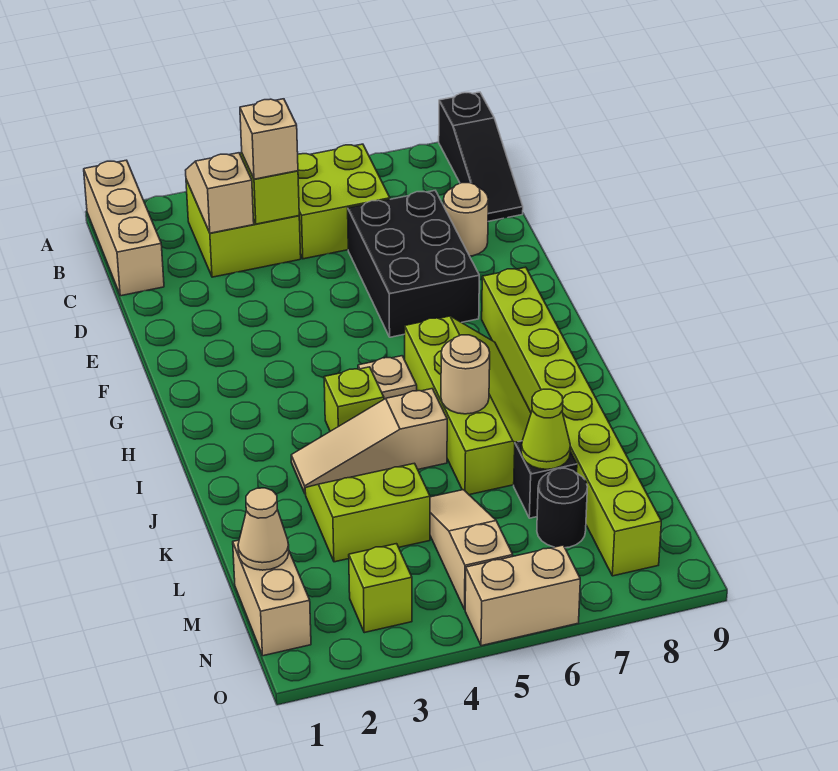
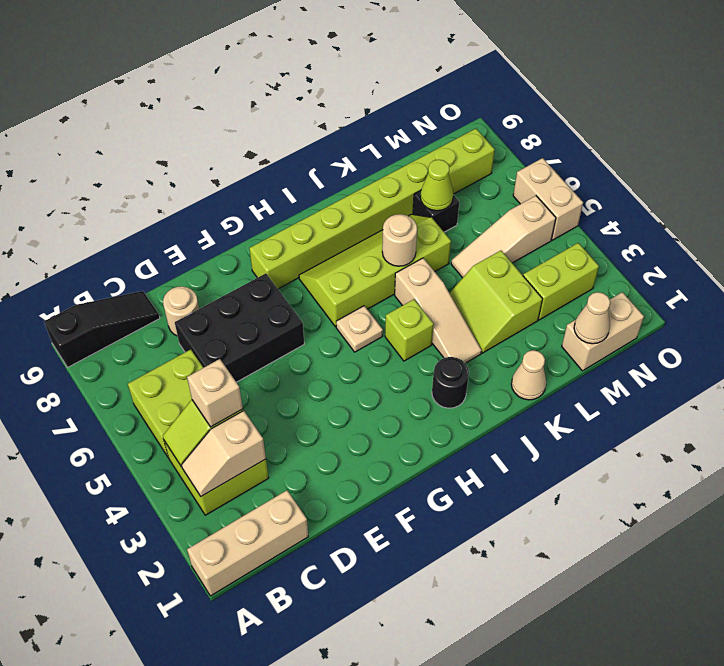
none -> tan 1x1 cone [511,350,546,400]
black 1x1 round brick [537,468,587,548] -> black 1x1 round brick moved to [432,357,469,408]
lime 1x1 brick [349,544,412,633] -> lime 1x2 brick [523,243,599,320]

